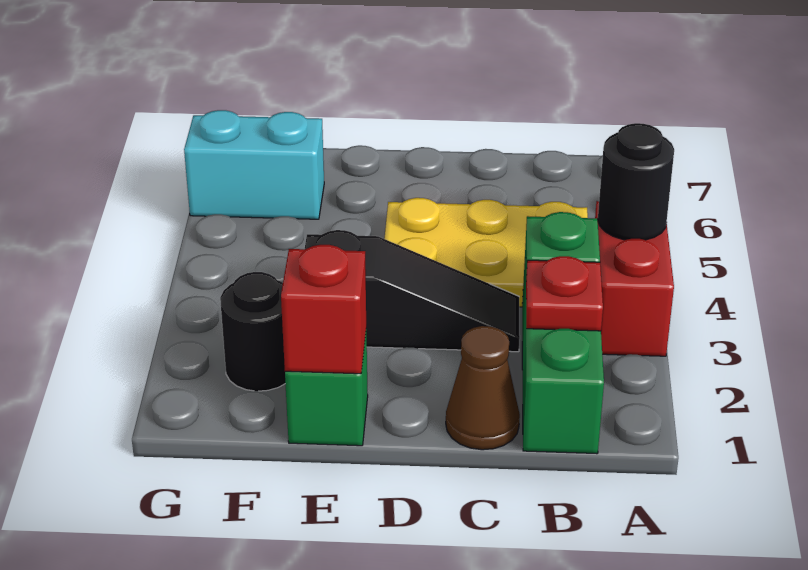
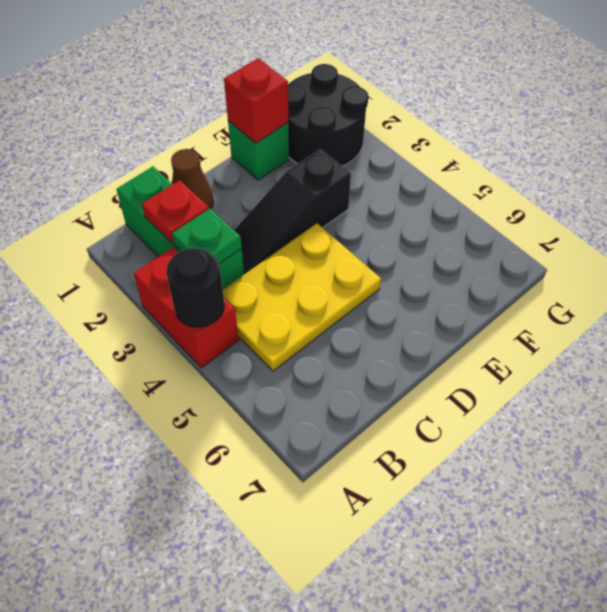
black 1x1 round brick [220,272,285,391] -> black 2x2 round brick [288,64,368,166]
cyan 1x2 brick [184,110,324,219] -> none

